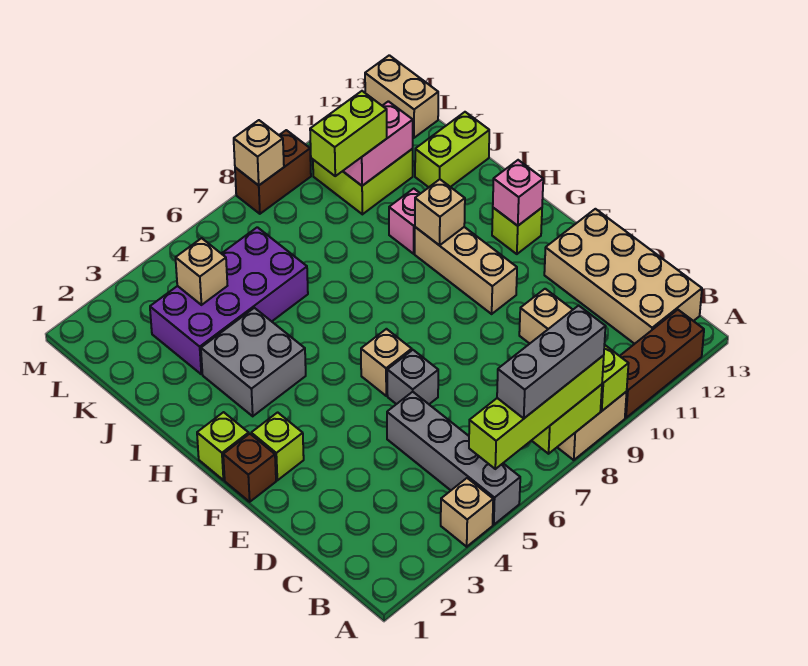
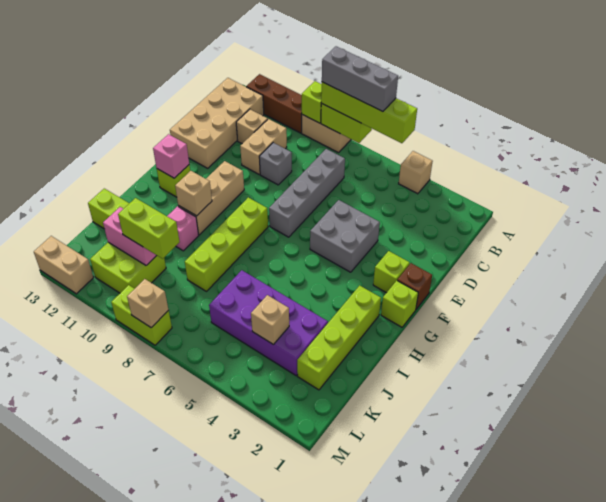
grey 1x4 brick [387,392,520,525] -> grey 1x4 brick moved to [269,149,345,237]
grey 1x1 brick [387,350,438,404] -> grey 1x1 brick moved to [259,143,292,185]
tan 1x1 brick [361,329,412,396] -> tan 1x1 brick moved to [236,109,268,144]
none -> lime 1x4 brick [185,197,268,291]
none -> lime 1x4 brick [297,286,381,390]
grey 2x2 brick [201,308,306,416] -> grey 2x2 brick moved to [310,200,380,272]
tan 1x2 brick [365,55,438,138] -> tan 1x2 brick turned to [34,236,93,294]
brown 1x2 brick [235,130,311,214] -> lime 1x2 brick [111,285,172,345]

